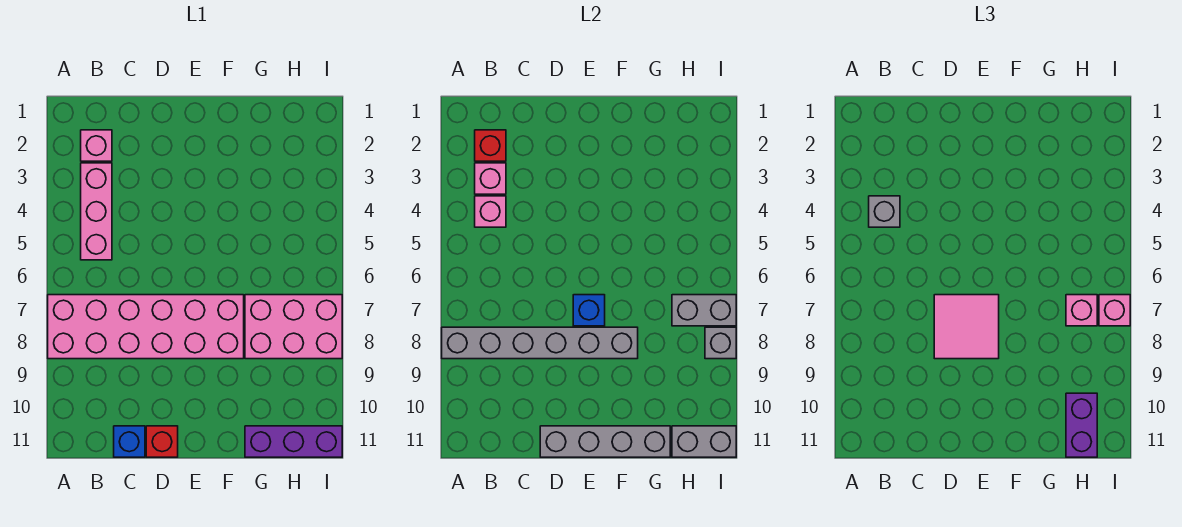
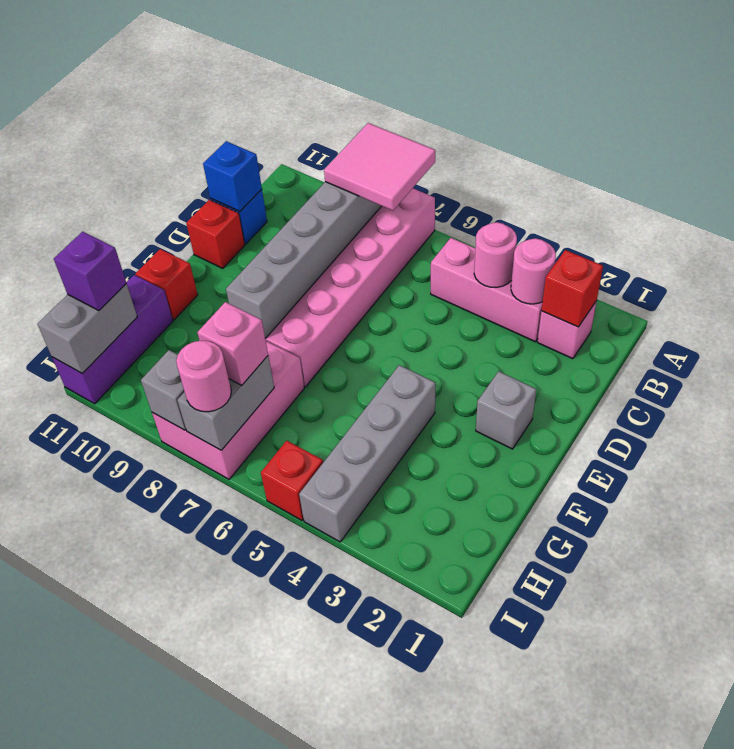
pink 1x1 brick [475,163,506,194] -> pink 1x1 round brick [511,238,556,304]
pink 1x1 brick [475,196,506,227] -> pink 1x1 round brick [474,222,517,287]
grey 1x1 brick [869,196,900,227] -> grey 1x1 brick moved to [476,372,536,449]
pink 2x2 tile [934,295,999,359] -> pink 2x2 tile moved to [324,123,435,211]
grey 1x4 brick [540,426,670,457] -> grey 1x4 brick moved to [299,365,435,542]
blue 1x1 brick [573,295,605,326] -> blue 1x1 brick moved to [203,141,262,211]
none -> red 1x1 brick [136,249,198,320]
purple 1x2 brick [1066,393,1097,457] -> purple 1x1 brick [54,232,126,311]
none -> red 1x1 brick [261,441,323,520]
pink 1x1 brick [1099,295,1130,326] -> pink 1x1 round brick [176,341,231,412]

